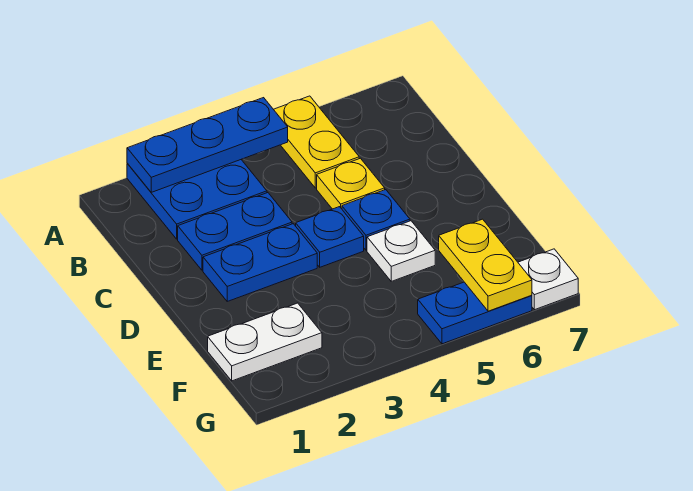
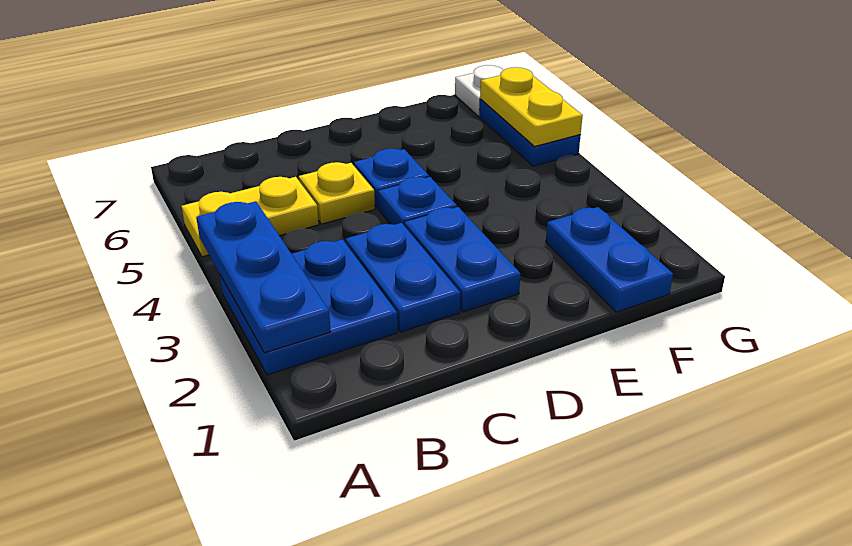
white 1x1 plate [367,221,435,281] -> none
white 1x2 plate [208,303,322,381] -> blue 1x2 plate [546,207,673,312]
yellow 1x2 plate [439,219,532,311] -> yellow 1x2 plate turned to [480,67,583,147]

